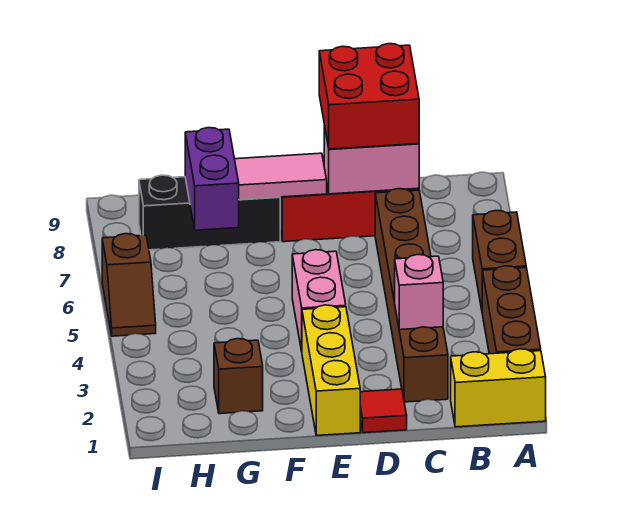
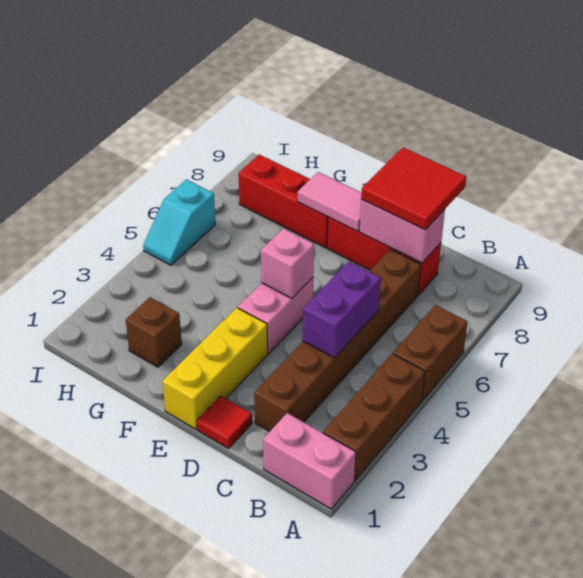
yellow 1x2 brick [451,349,546,427] -> pink 1x2 brick [263,413,356,509]
pink 1x1 brick [395,255,443,330] -> pink 1x1 brick moved to [261,228,314,298]
red 2x2 brick [319,44,419,149] -> red 2x2 tile [361,148,466,230]
black 1x3 brick [139,175,280,250] -> red 1x3 brick [239,155,328,248]
purple 1x2 brick [185,128,239,230] -> purple 1x2 brick moved to [303,262,381,358]
brown 1x2 slope [102,234,156,336] -> cyan 1x2 slope [143,180,215,265]

